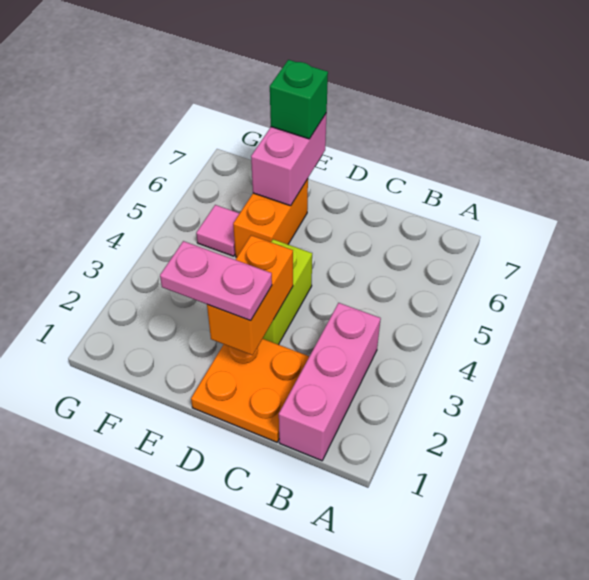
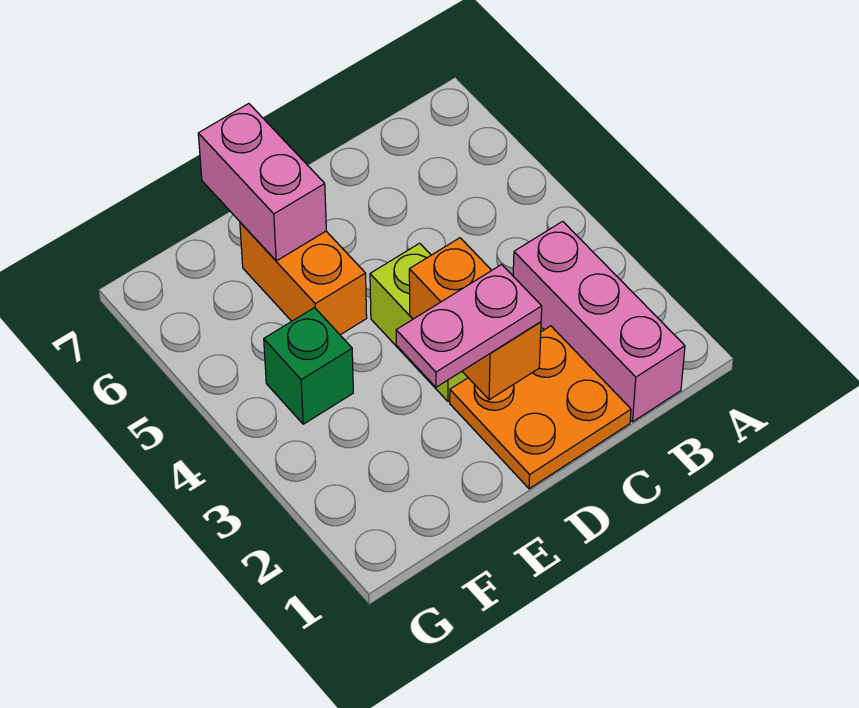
green 1x1 brick [270,60,328,139] -> green 1x1 brick moved to [264,308,353,424]
pink 1x1 tile [196,205,240,256] -> none

